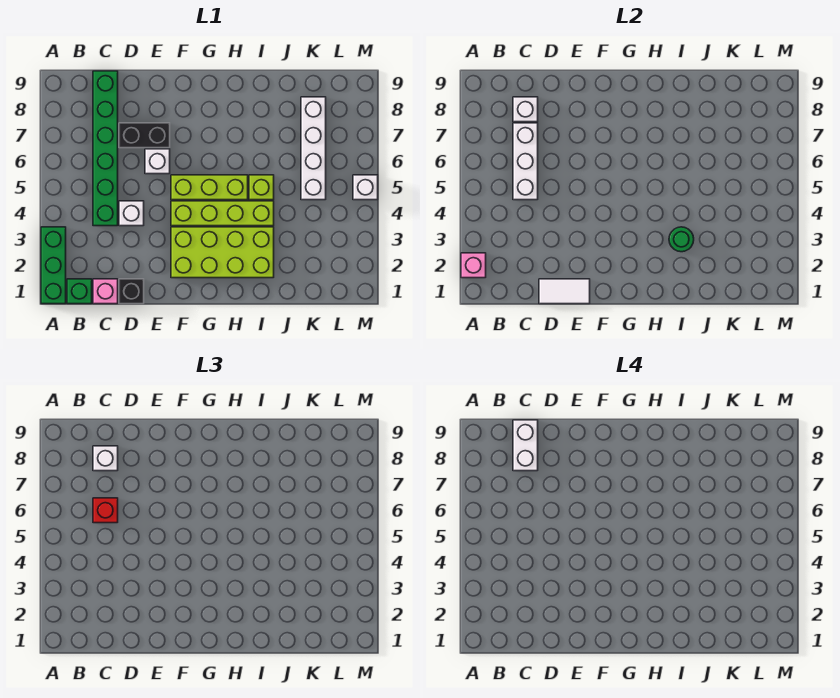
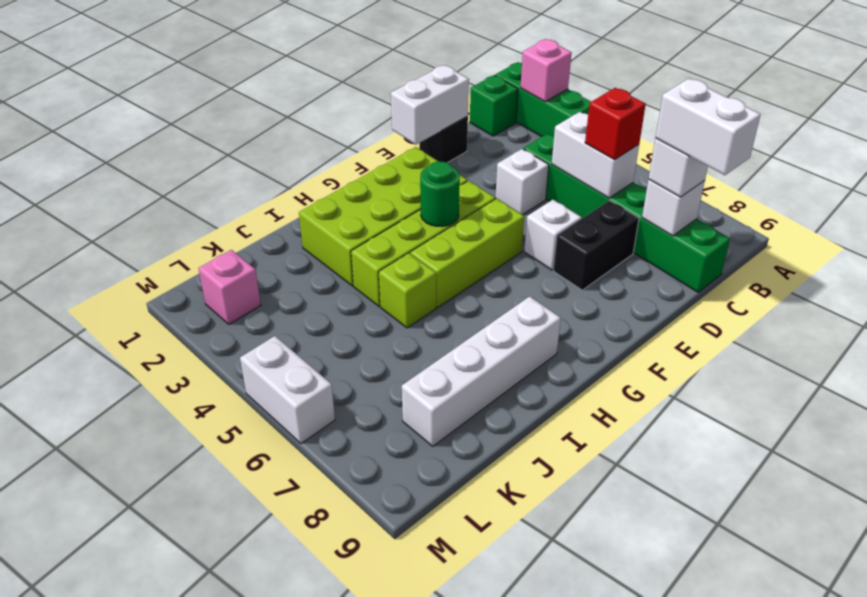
pink 1x1 brick [93,279,118,304] -> pink 1x1 brick moved to [198,250,261,324]
white 1x3 brick [513,123,538,200] -> white 1x2 brick [552,112,639,198]
white 1x2 tile [539,279,590,304] -> white 1x2 brick [391,65,469,145]
green 1x1 round brick [669,227,694,252] -> green 1x1 round brick moved to [420,161,460,227]
white 1x4 brick [301,97,326,200] -> white 1x4 brick turned to [402,296,561,446]
white 1x1 brick [353,175,378,200] -> white 1x2 brick [240,336,335,443]

